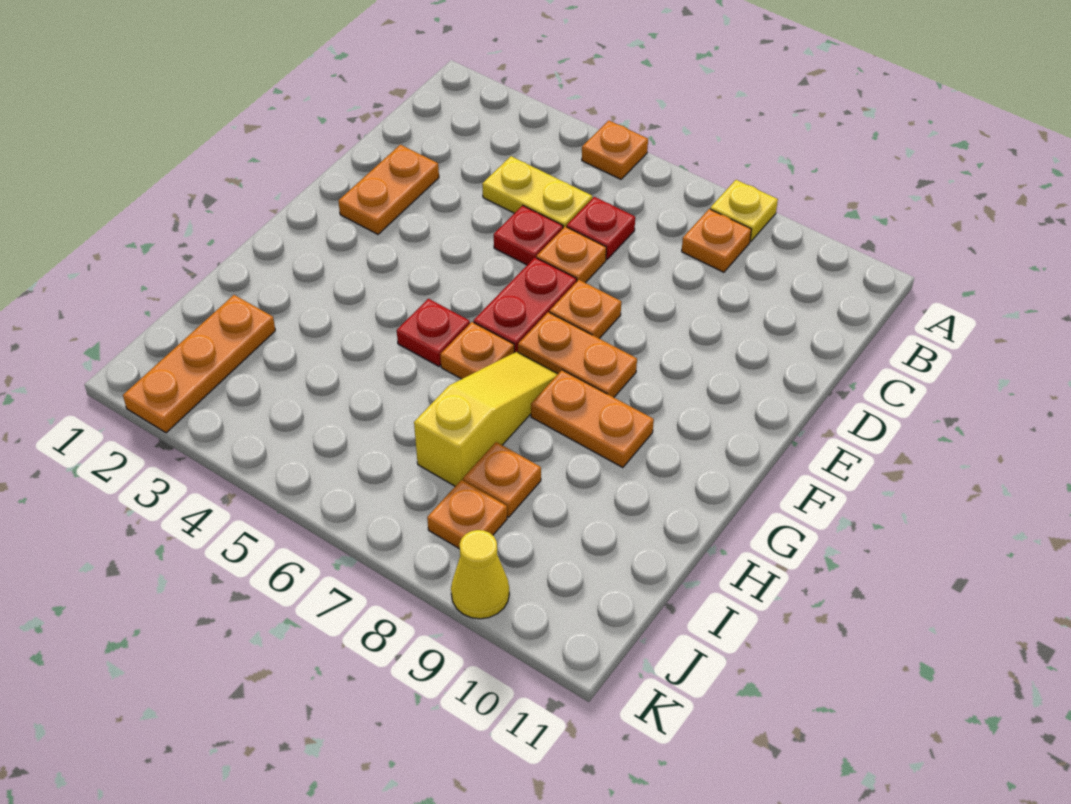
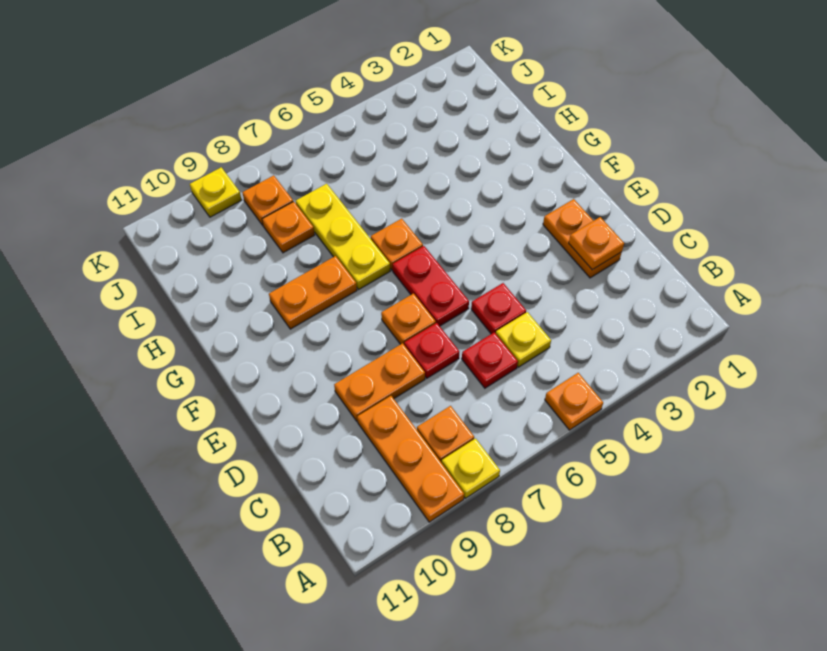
yellow 1x2 plate [482,156,592,228] -> yellow 1x1 plate [496,312,551,367]
orange 1x1 plate [536,227,606,283] -> orange 1x1 plate moved to [569,217,624,270]
orange 1x2 plate [518,312,637,397] -> orange 1x2 plate moved to [334,343,425,421]
red 1x1 plate [397,299,470,366] -> red 1x1 plate moved to [404,323,459,378]
yellow 1x3 slope [414,352,558,486] -> yellow 1x3 plate [296,184,390,289]
orange 1x3 plate [123,295,275,433] -> orange 1x3 plate moved to [357,396,464,522]
yellow 1x1 cone [451,530,509,619] -> yellow 1x1 plate [190,167,241,217]

